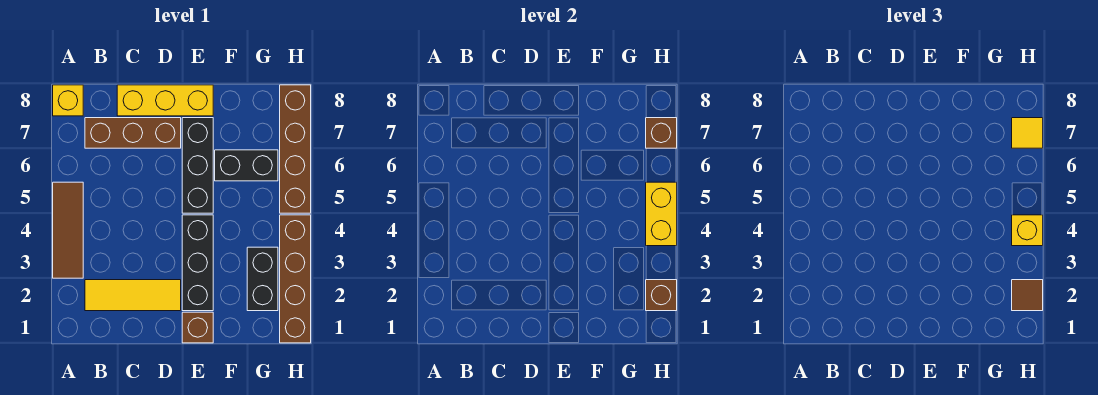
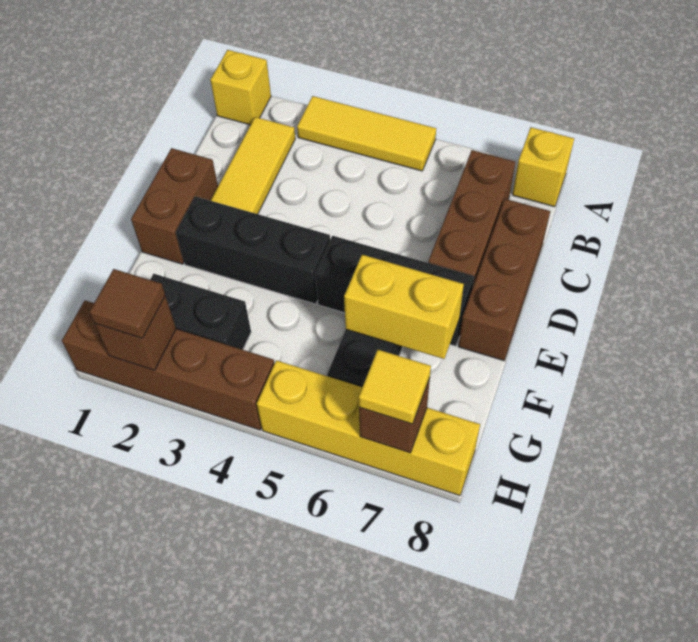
brown 1x3 tile [53,182,83,278] -> yellow 1x3 tile [297,96,436,171]
yellow 1x3 brick [117,85,213,116] -> brown 1x3 brick [458,199,550,361]
brown 1x1 brick [182,312,213,343] -> brown 1x2 brick [131,148,218,264]
yellow 1x2 brick [646,182,677,246] -> yellow 1x2 brick moved to [344,255,464,359]
yellow 1x1 brick [1012,215,1043,246] -> yellow 1x1 brick moved to [210,50,271,125]
brown 1x4 brick [280,85,311,213] -> yellow 1x4 brick [257,360,480,496]

